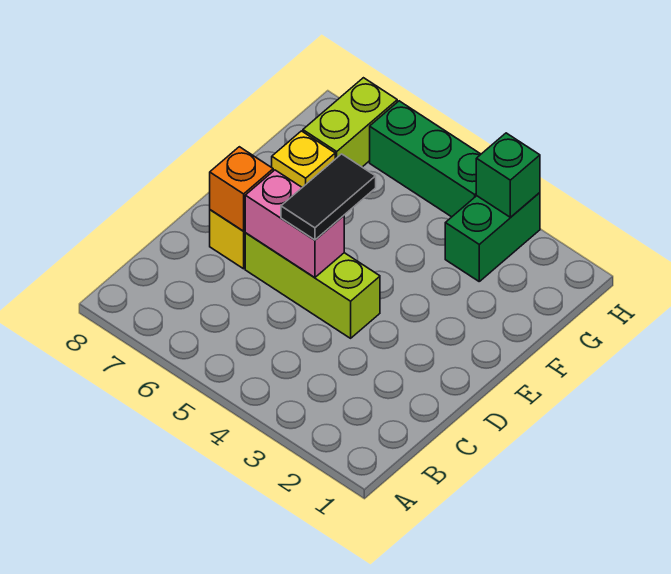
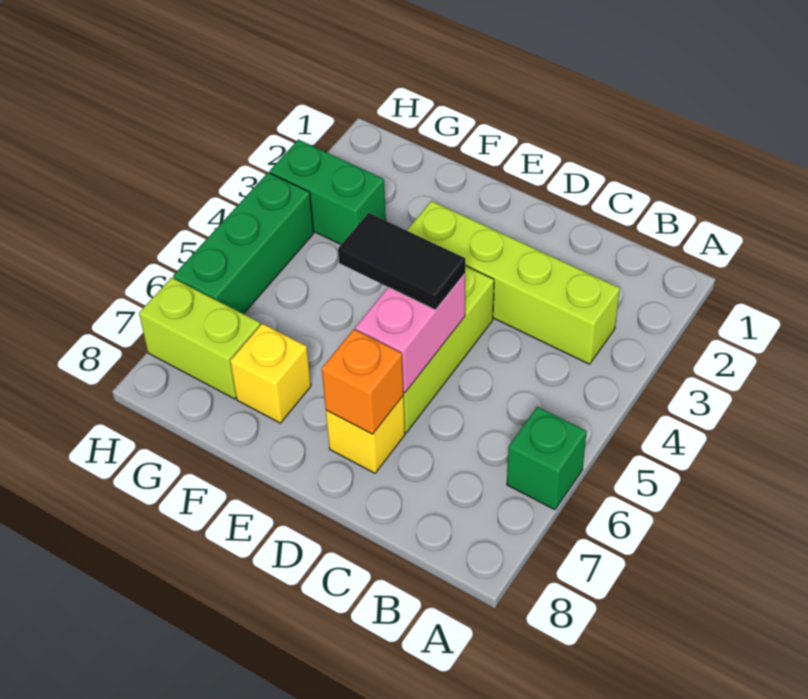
none -> lime 1x4 brick [407,201,620,364]
green 1x1 brick [476,133,540,217] -> green 1x1 brick moved to [507,407,587,510]

